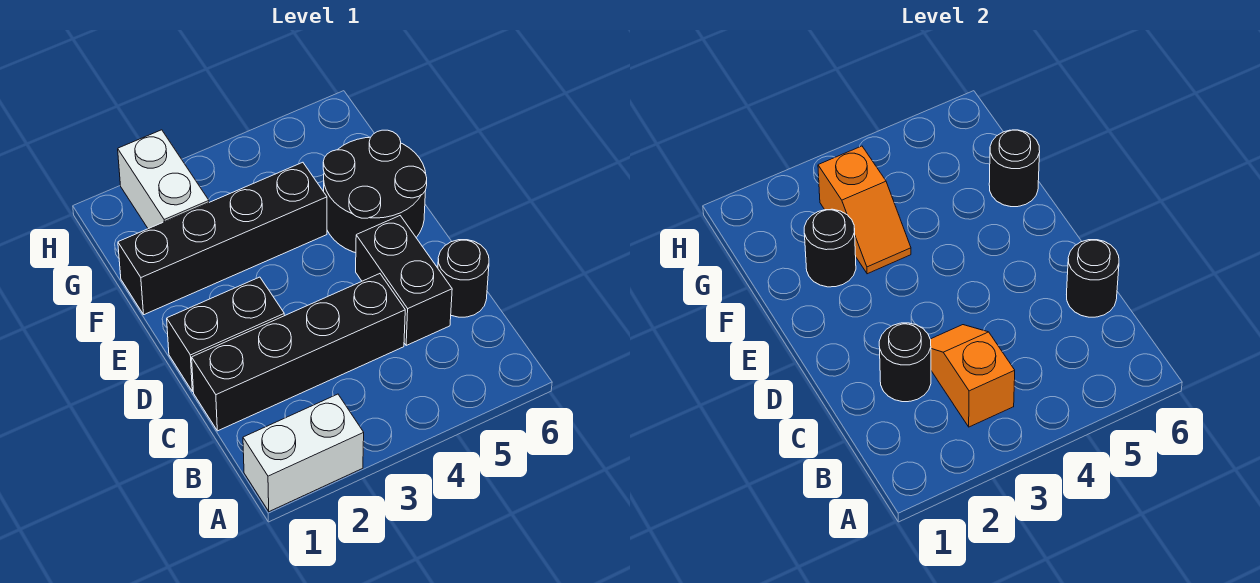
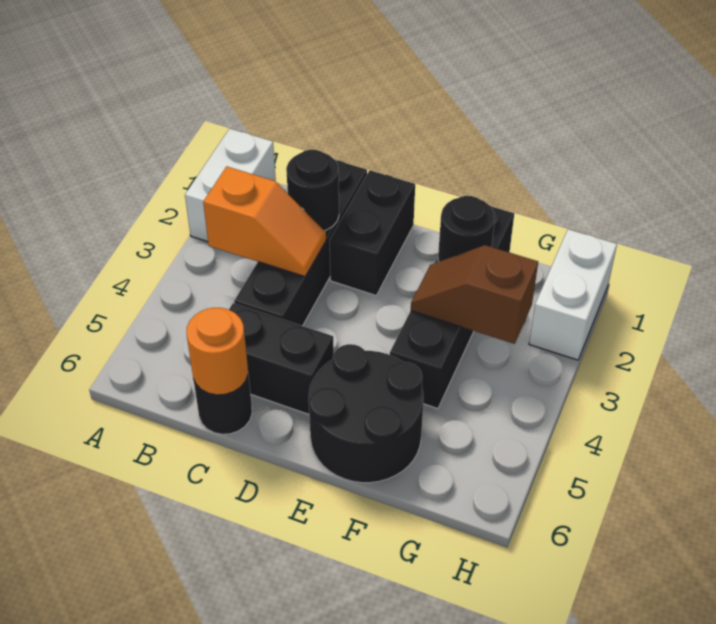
black 1x1 round brick [1067,240,1119,317] -> orange 1x1 round brick [187,308,248,395]
orange 1x2 slope [818,146,911,274] -> brown 1x2 slope [411,245,538,344]
black 1x1 round brick [989,130,1040,207] -> none
white 1x2 brick [118,130,209,229] -> white 1x2 brick turned to [529,229,617,360]

